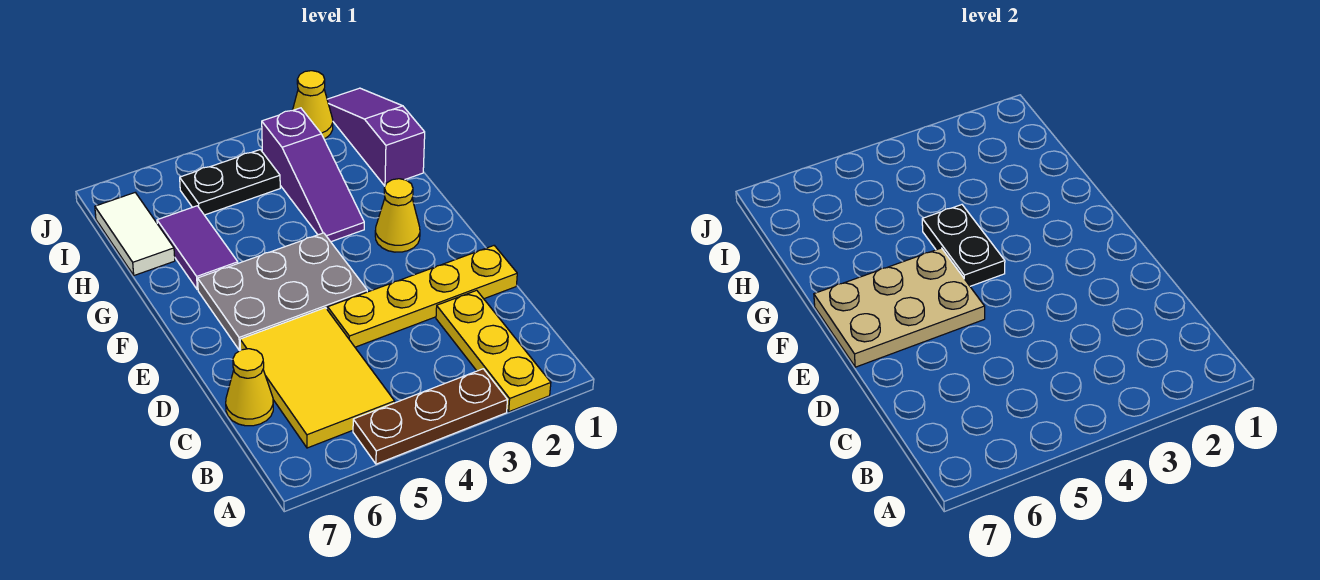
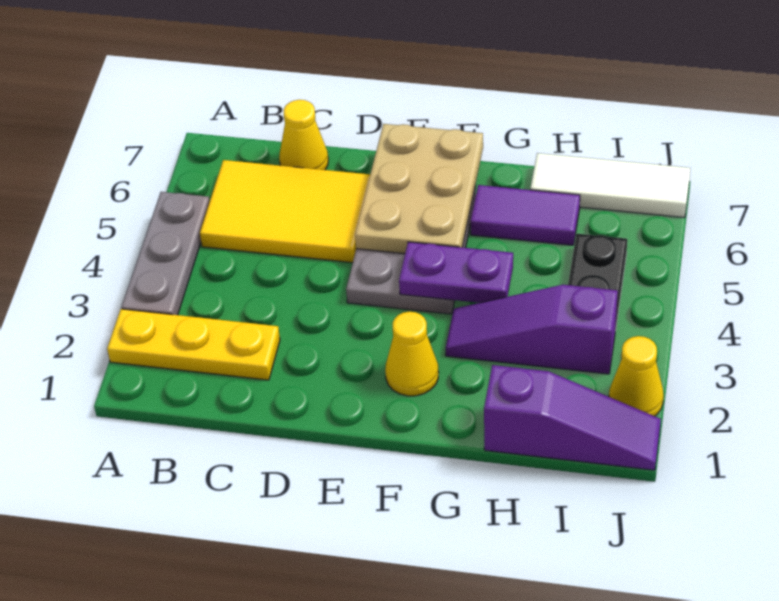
brown 1x3 plate [353,369,507,464] -> grey 1x3 plate [121,192,210,315]
yellow 1x4 plate [328,246,517,347] -> none
black 1x2 plate [922,205,1005,286] -> purple 1x2 plate [399,242,513,303]
white 1x2 tile [95,193,175,275] -> white 1x3 tile [530,153,690,218]

